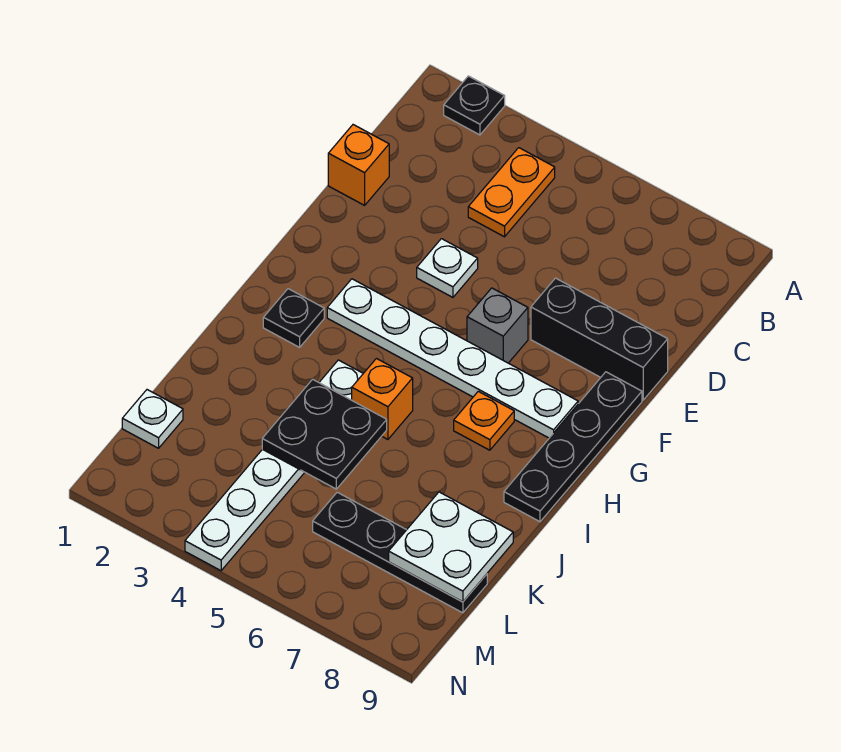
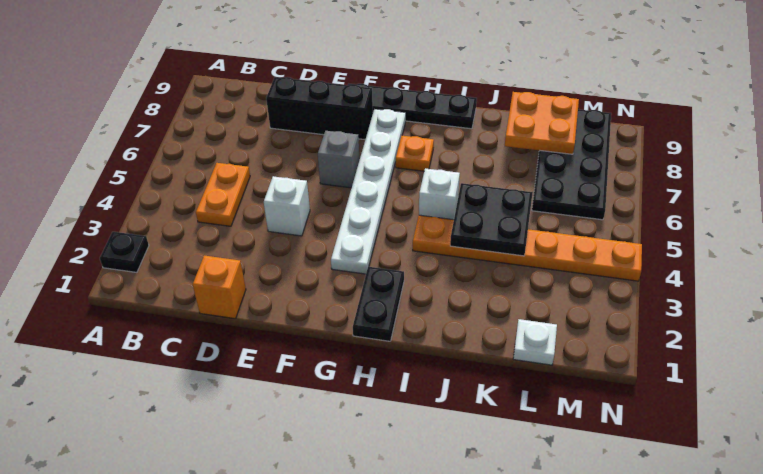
orange 1x2 plate [468,148,555,237] -> orange 1x2 plate turned to [196,163,250,226]
white 1x1 plate [417,239,478,297] -> white 1x1 brick [264,176,310,236]
black 1x3 brick [531,278,668,400] -> black 1x3 brick turned to [266,77,373,140]
black 1x1 plate [263,289,324,347] -> black 1x2 plate [353,267,404,341]
white 1x6 plate [185,360,363,571] -> orange 1x6 plate [413,215,642,281]
orange 1x1 brick [352,359,413,439] -> white 1x1 brick [419,168,460,220]
white 2x2 plate [389,492,513,602] -> orange 2x2 plate [505,92,579,154]
black 1x4 plate [313,492,487,613] -> black 2x4 plate [532,109,611,220]

